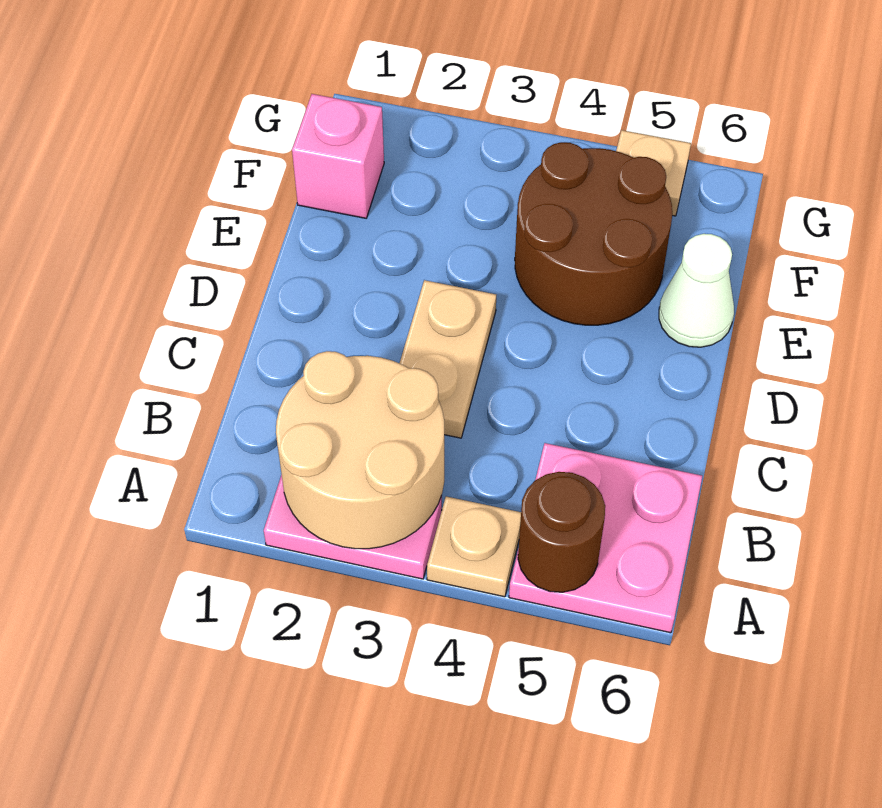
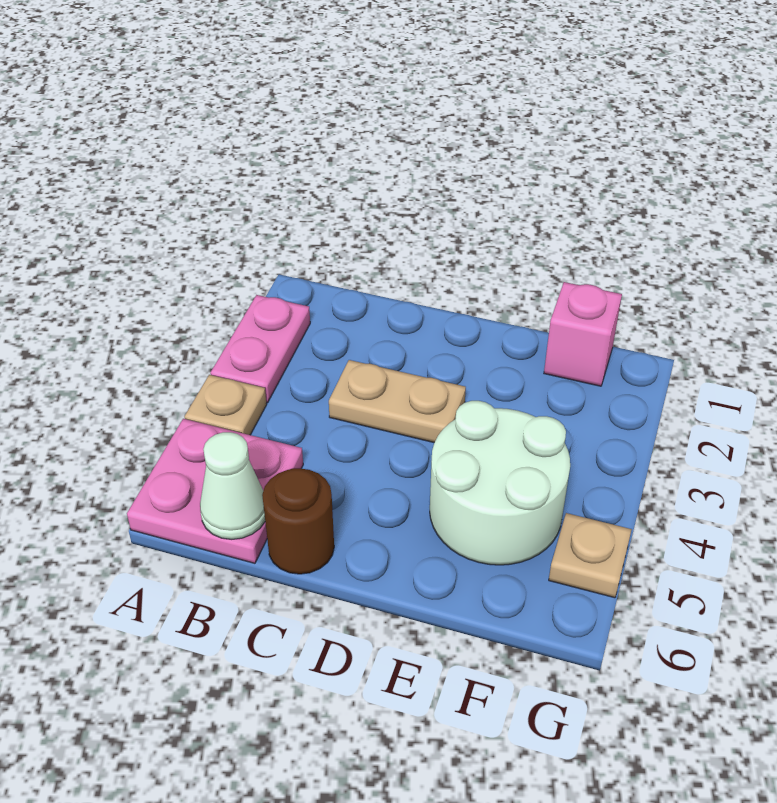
tan 2x2 round brick [276,351,444,549] -> none
brown 1x1 round brick [518,472,605,592] -> brown 1x1 round brick moved to [262,468,334,574]
brown 2x2 round brick [515,142,672,325] -> white 2x2 round brick [430,401,570,565]
white 1x1 cone [659,234,734,347] -> white 1x1 cone moved to [200,432,265,539]

